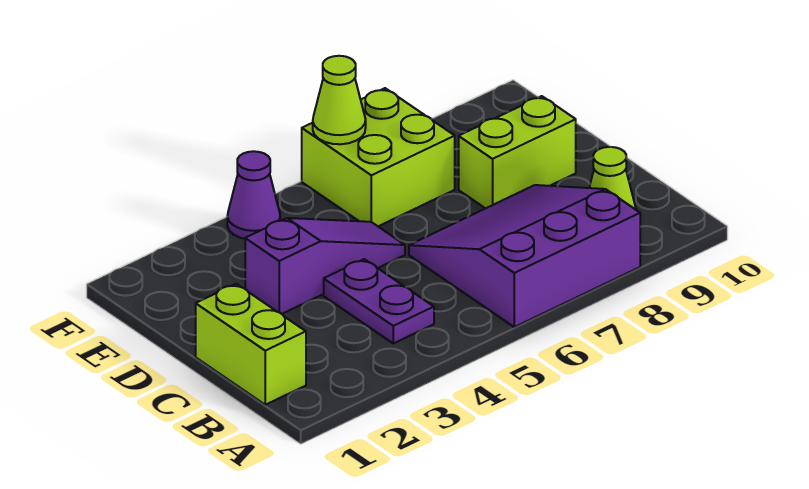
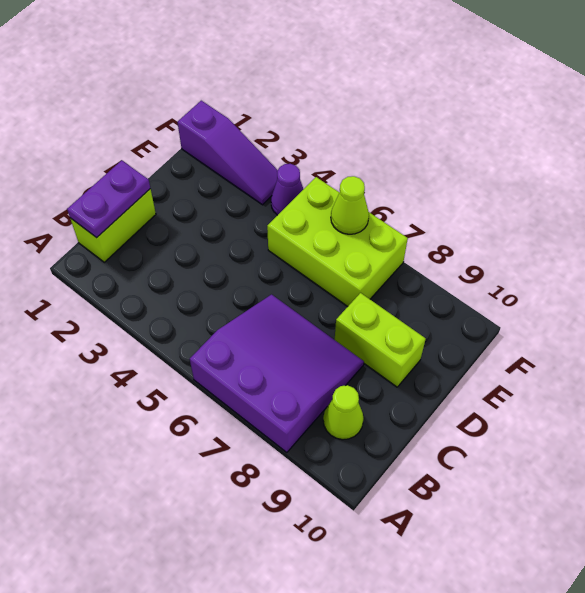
purple 1x2 plate [324,259,434,343] -> purple 1x2 plate moved to [67,160,150,238]
purple 1x3 slope [245,218,405,314] -> purple 1x3 slope moved to [178,101,278,205]
lime 2x2 brick [302,88,455,227] -> lime 2x3 brick [267,177,408,307]

